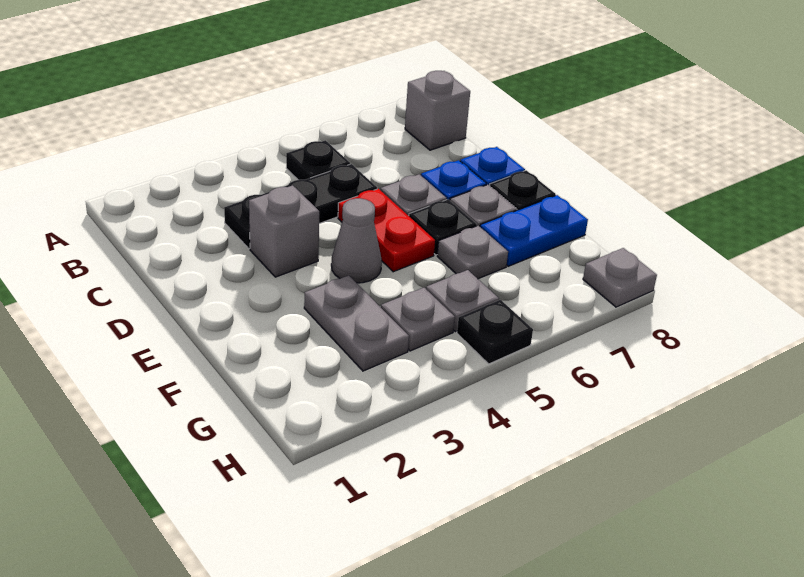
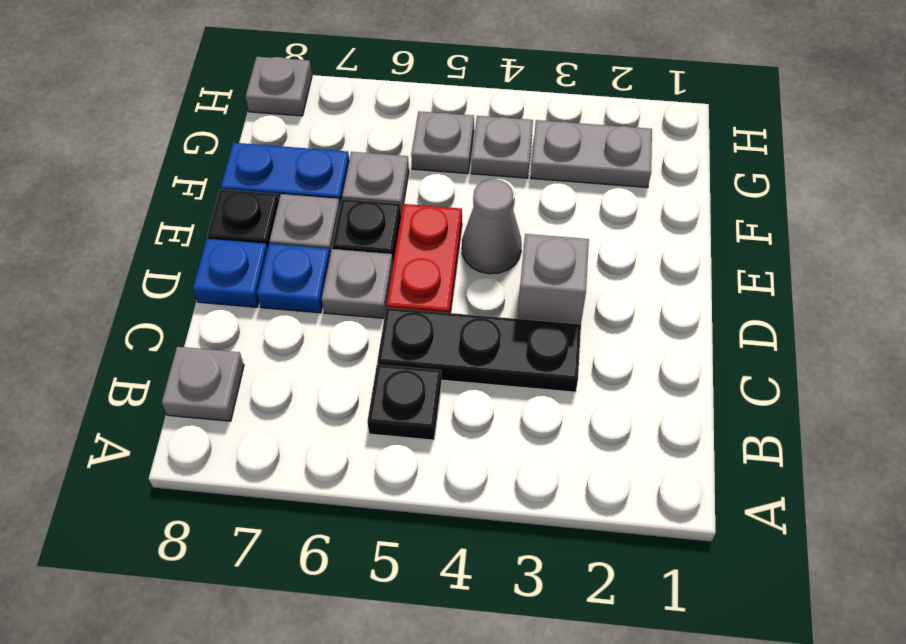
grey 1x1 brick [405,71,470,150] -> grey 1x1 plate [162,347,244,421]
grey 1x2 plate [304,275,409,371] -> grey 1x2 plate turned to [531,120,652,188]
black 1x1 plate [457,300,533,364] -> none

